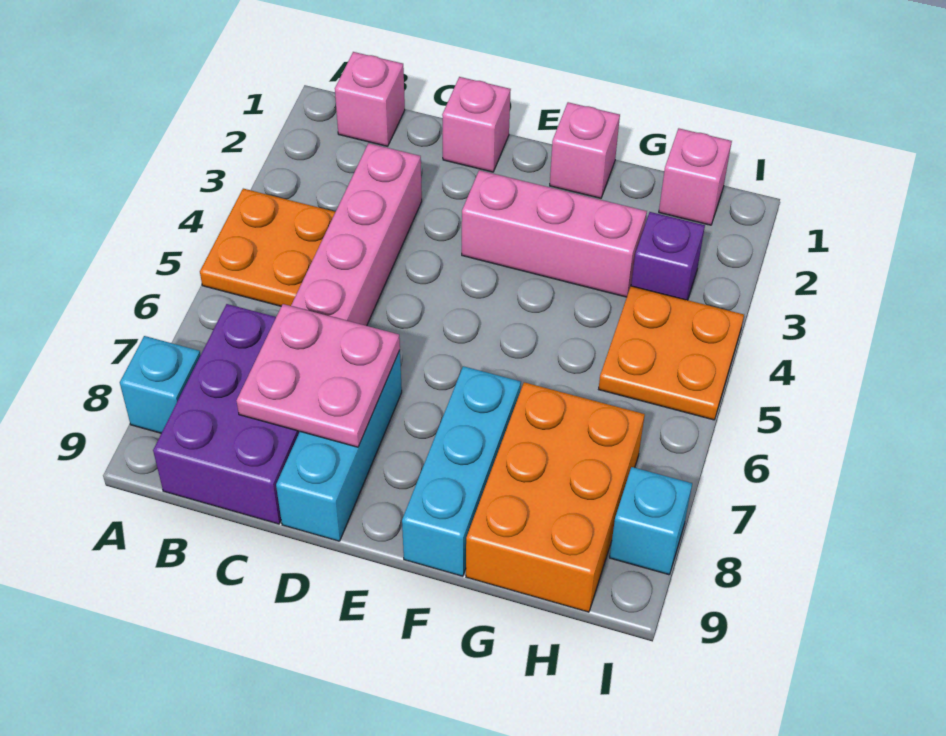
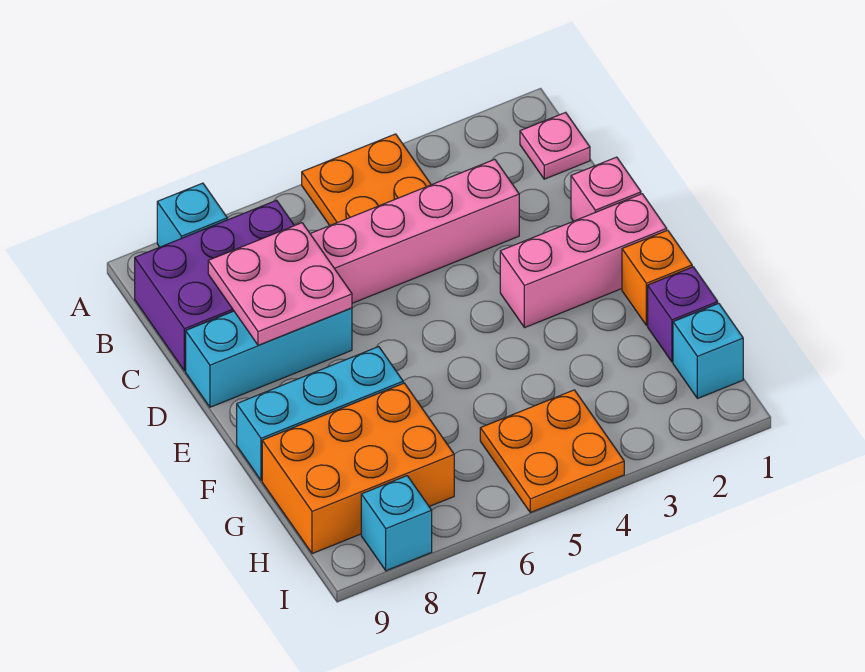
pink 1x1 brick [335,52,405,146] -> pink 1x1 plate [520,112,590,179]
pink 1x3 brick [462,170,647,297] -> pink 1x3 brick turned to [500,194,667,328]
pink 1x1 brick [550,102,620,198] -> orange 1x1 brick [622,230,692,325]
pink 1x1 brick [659,128,732,225] -> cyan 1x1 brick [673,303,743,399]
purple 1x1 brick [631,212,705,300] -> purple 1x1 brick moved to [648,267,718,362]

